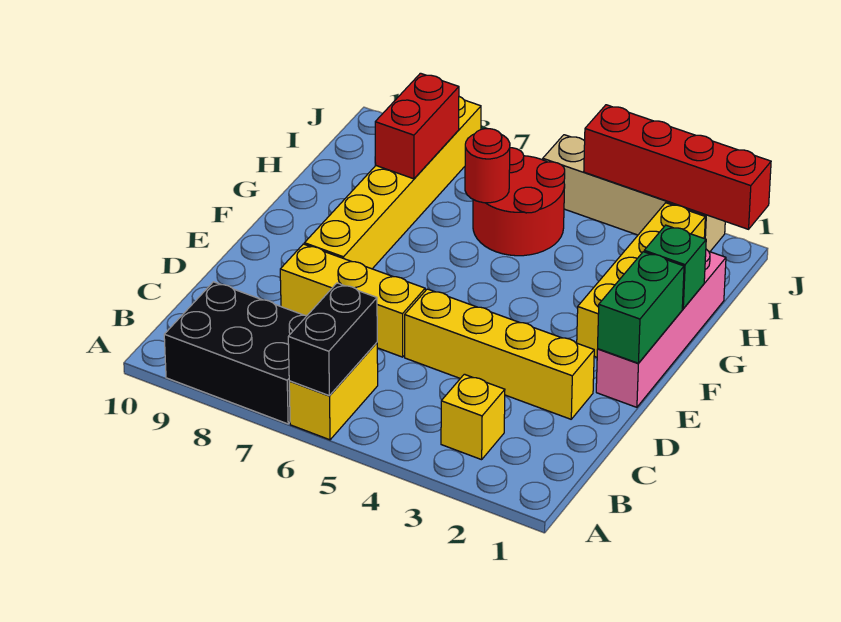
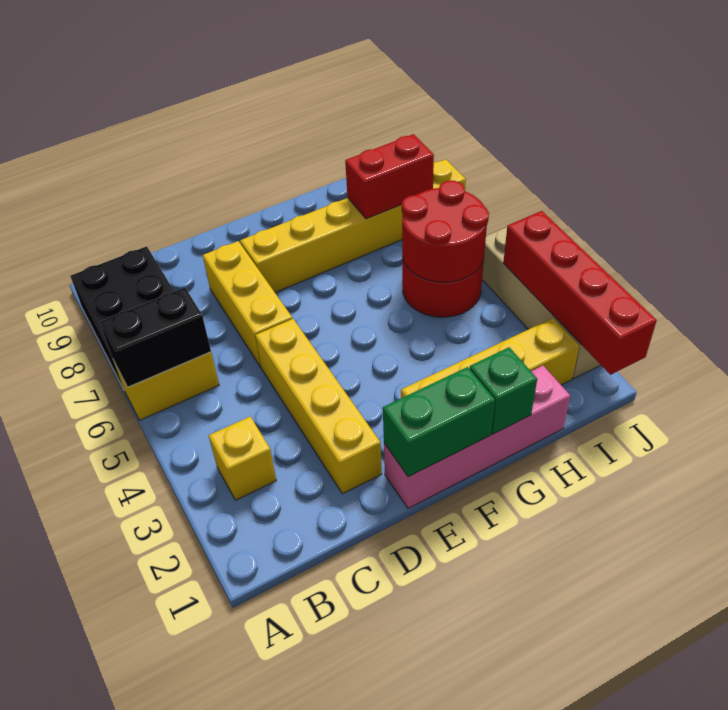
red 1x1 round brick [465,129,510,203] -> red 2x2 round brick [402,180,489,282]

